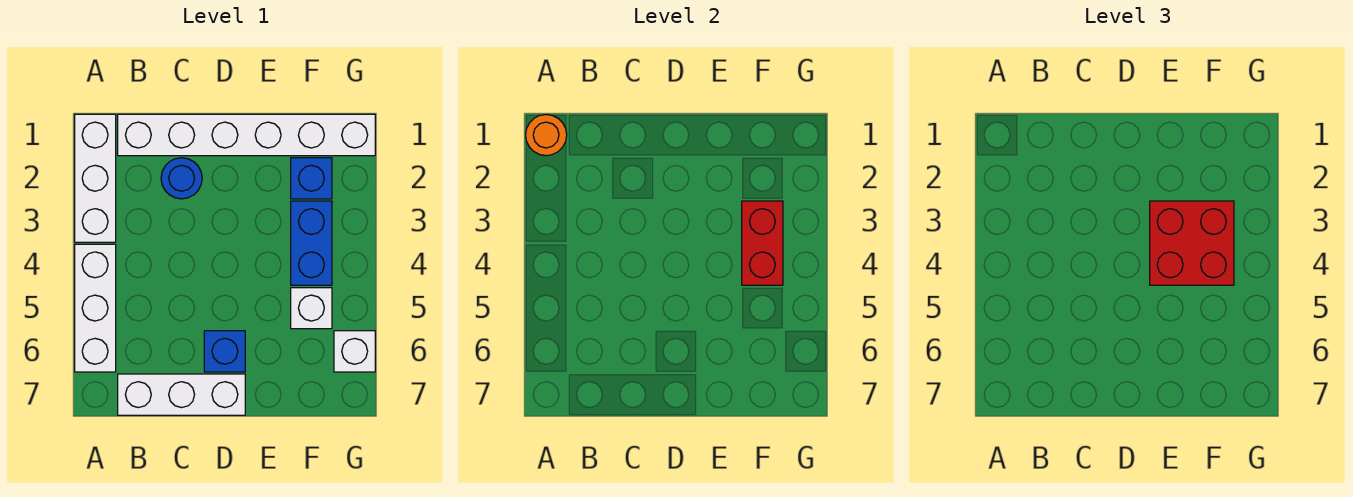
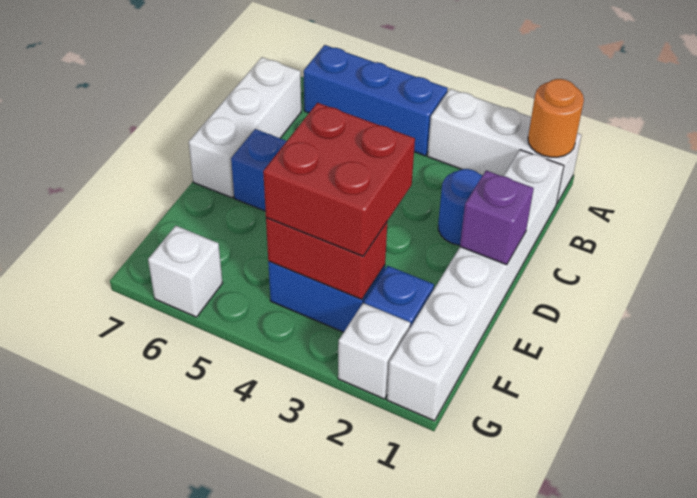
white 1x3 brick [75,244,116,372] -> blue 1x3 brick [304,45,448,156]
none -> purple 1x1 brick [460,171,534,265]
white 1x1 brick [291,288,332,329] -> white 1x1 brick moved to [338,303,410,399]

